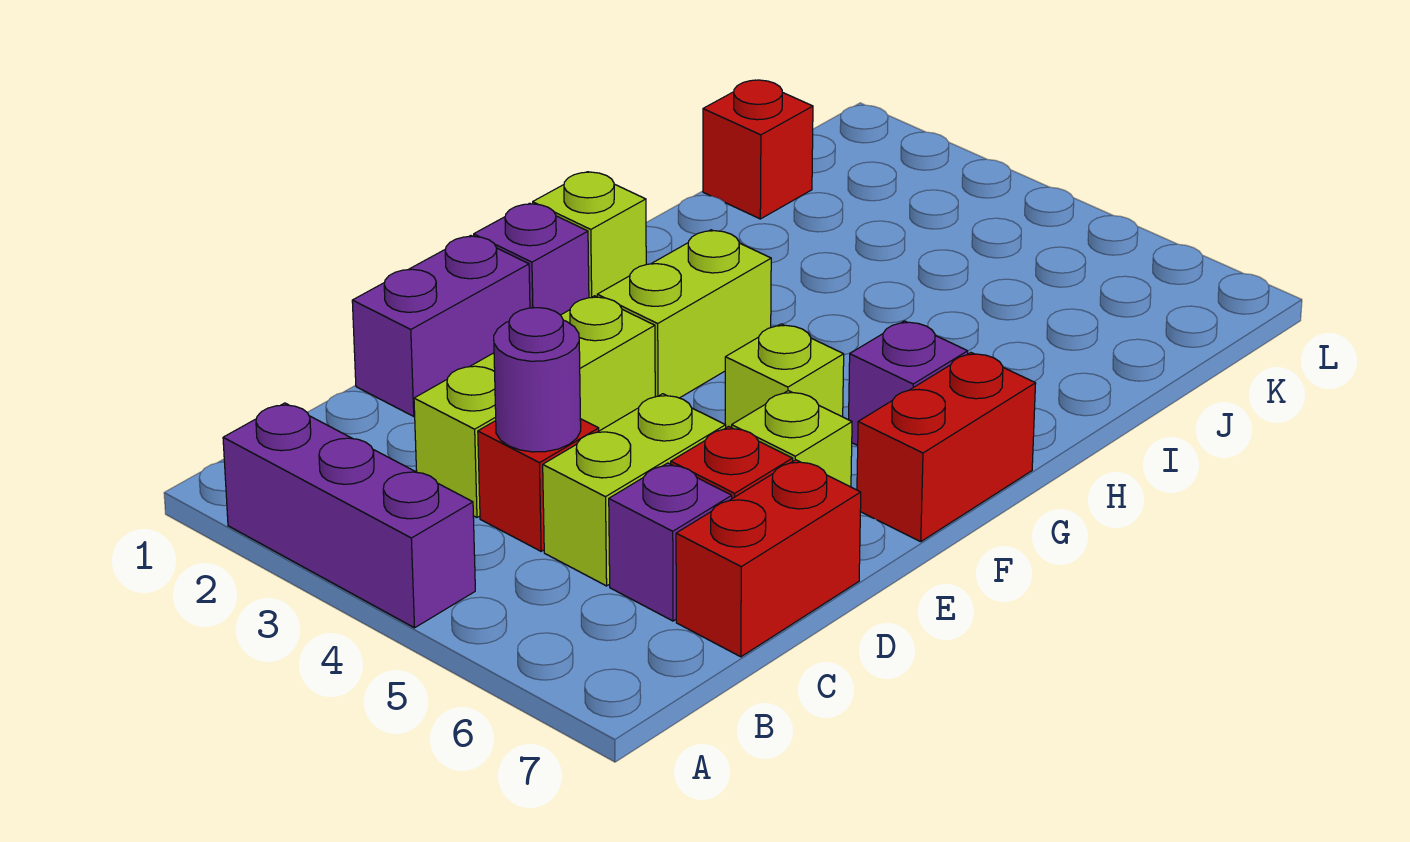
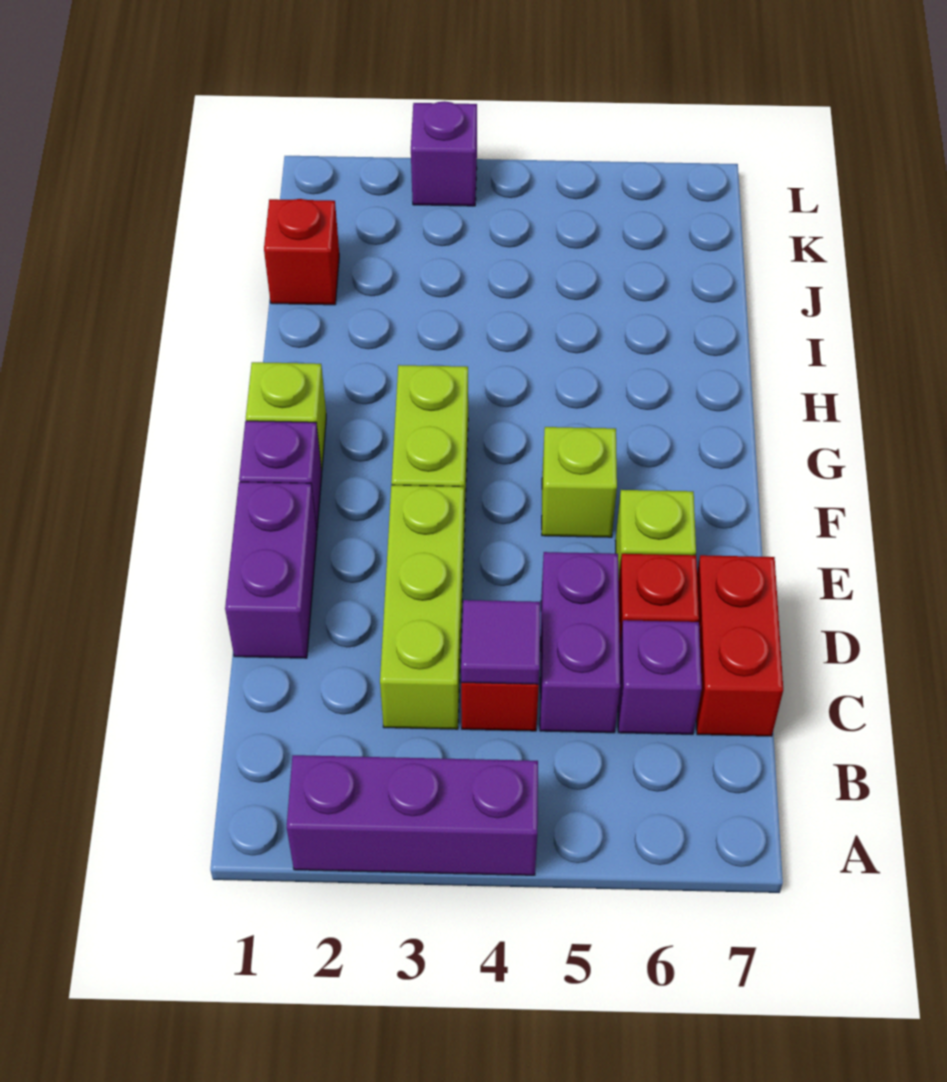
purple 1x1 round brick [494,308,581,452] -> purple 1x1 tile [461,600,540,684]
lime 1x2 brick [543,394,726,586] -> purple 1x2 brick [540,552,620,733]
red 1x2 brick [857,353,1036,542] -> none
purple 1x1 brick [849,321,968,446] -> purple 1x1 brick moved to [411,101,477,206]

